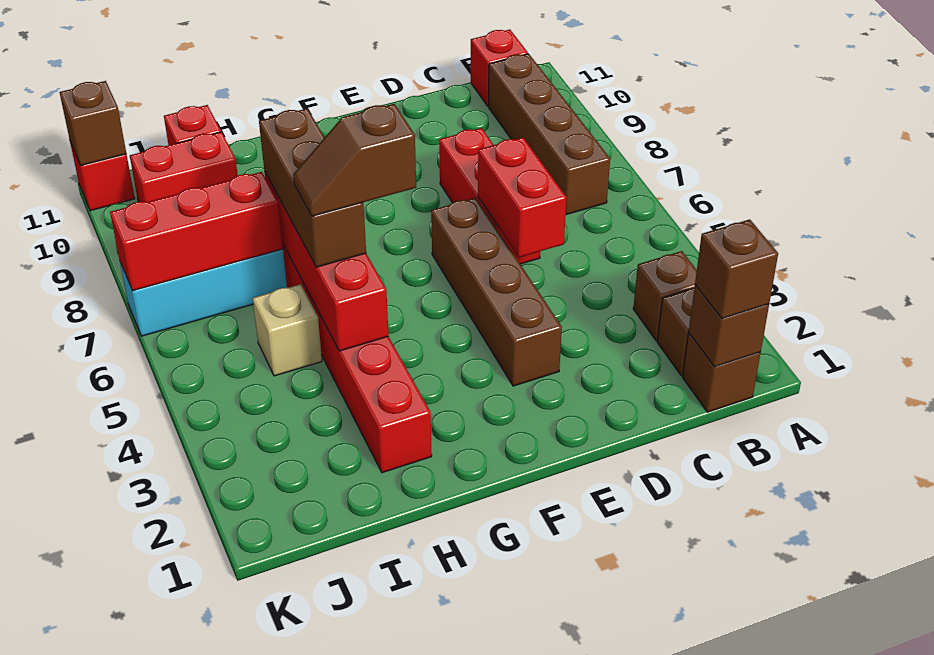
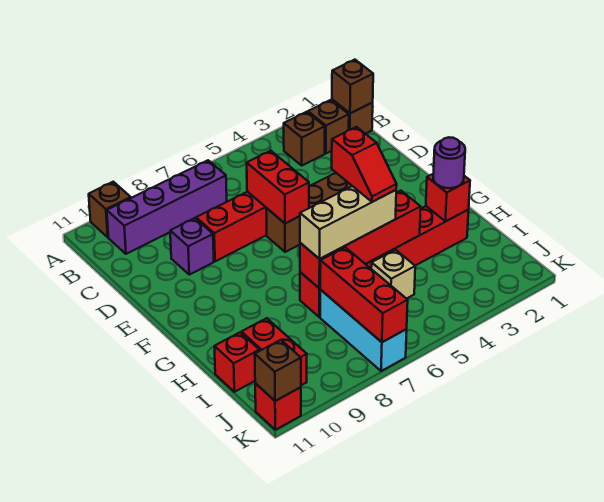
brown 1x1 brick [695,219,778,318] -> brown 1x1 brick moved to [89,182,131,237]
brown 1x4 brick [489,54,610,215] -> purple 1x4 brick [107,160,227,254]
red 1x1 brick [471,30,528,106] -> red 1x1 brick moved to [426,174,470,222]
red 1x2 brick [478,137,567,257] -> red 1x2 brick turned to [247,151,309,223]
none -> purple 1x1 brick [170,218,214,275]
brown 1x2 slope [293,104,416,216] -> red 1x2 slope [332,127,397,202]
none -> purple 1x1 round brick [433,137,465,188]
brown 1x3 brick [259,109,366,267] -> tan 1x3 brick [300,186,396,259]

